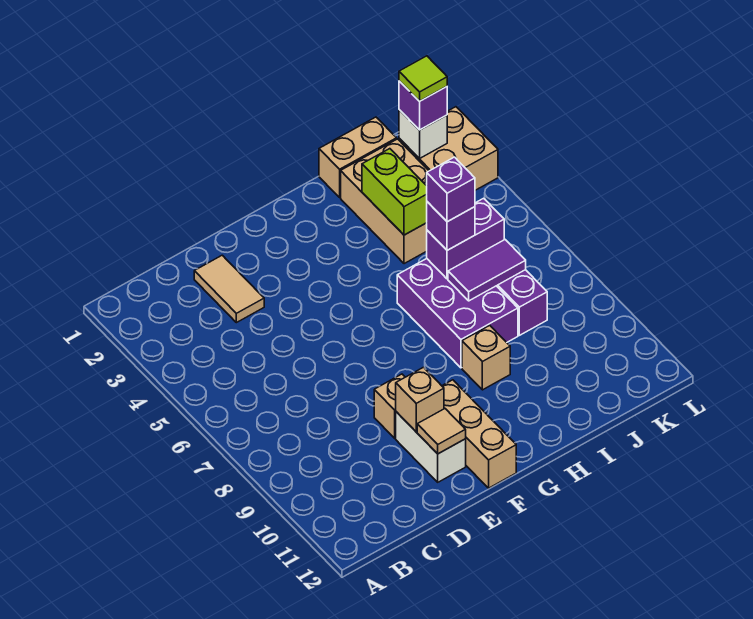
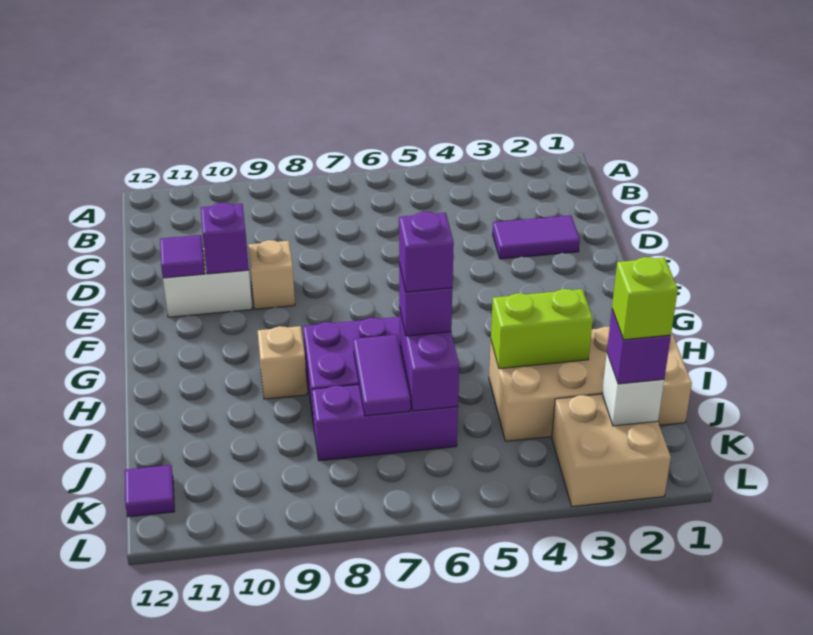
tan 1x2 tile [194,255,264,323] -> purple 1x2 tile [493,215,580,259]
tan 1x1 brick [396,367,444,432] -> purple 1x1 brick [201,203,249,274]
tan 1x1 tile [417,409,466,454] -> purple 1x1 tile [160,235,205,278]
tan 1x3 brick [442,380,516,488] -> none
lime 1x1 tile [399,56,447,101] -> lime 1x1 brick [612,257,678,340]
none -> purple 1x1 tile [125,465,175,517]

